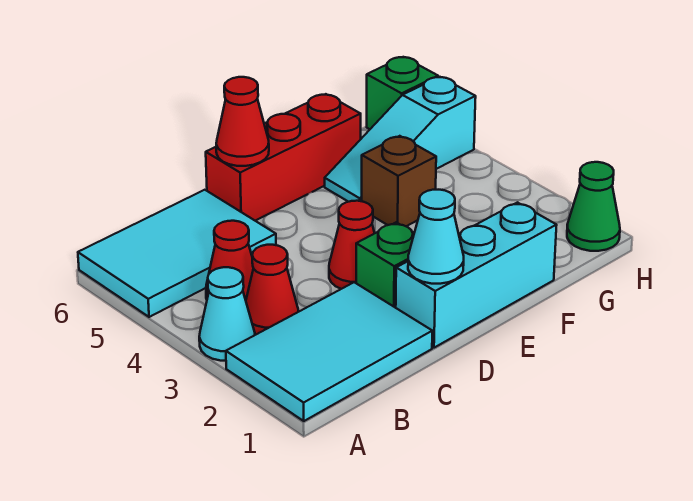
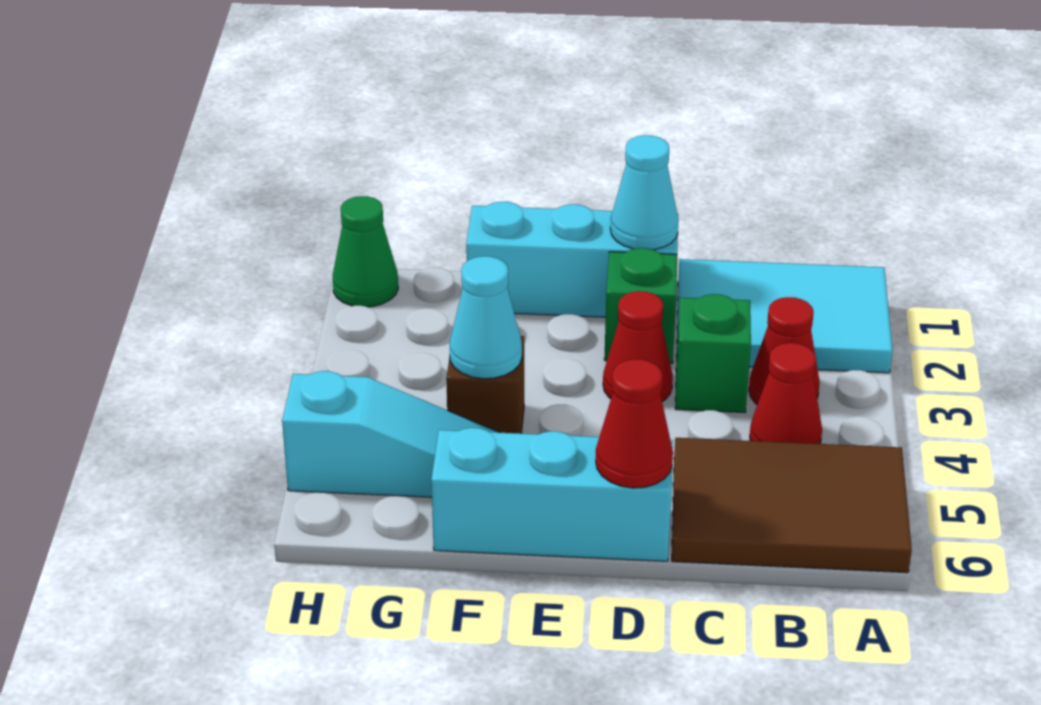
cyan 1x1 cone [199,267,255,361] -> cyan 1x1 cone moved to [450,256,522,379]
cyan 2x3 tile [78,190,276,317] -> brown 2x3 tile [672,438,912,573]
red 1x3 brick [206,94,361,221] -> cyan 1x3 brick [431,428,673,561]
green 1x1 brick [367,57,438,129] -> green 1x1 brick moved to [675,294,751,413]

